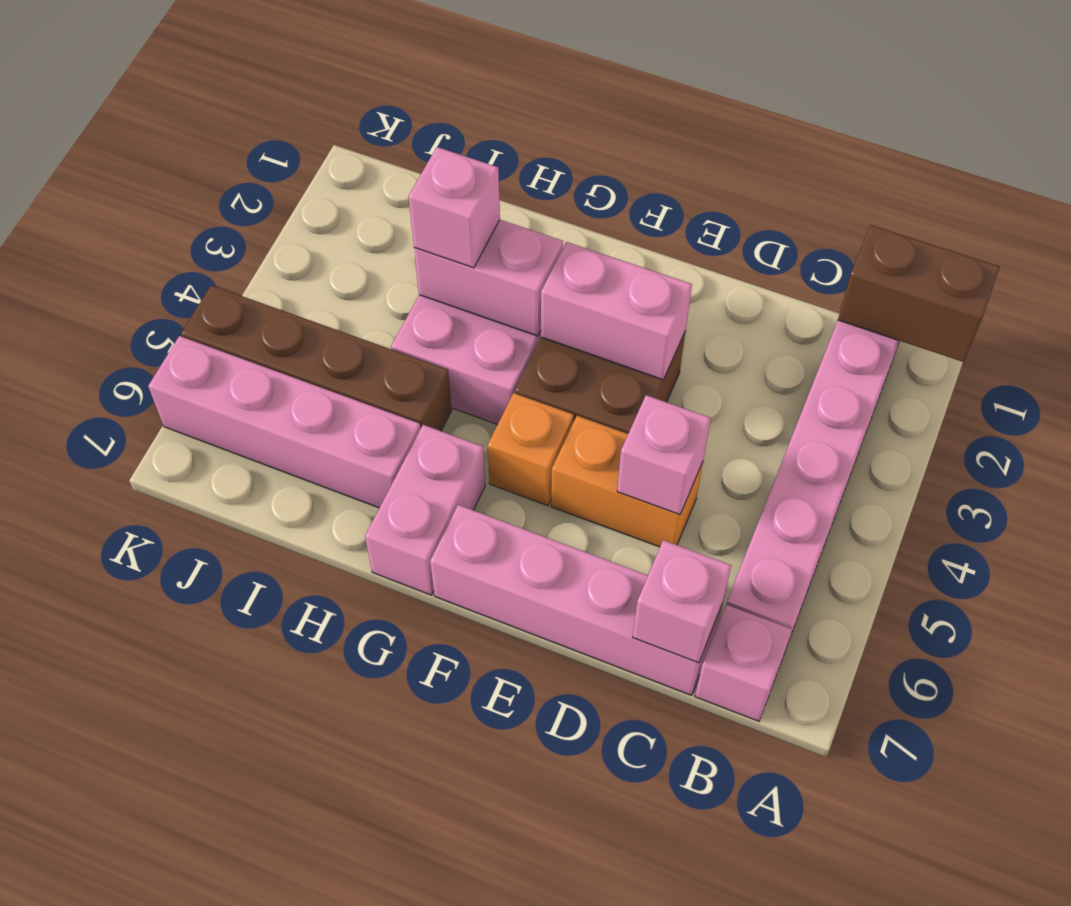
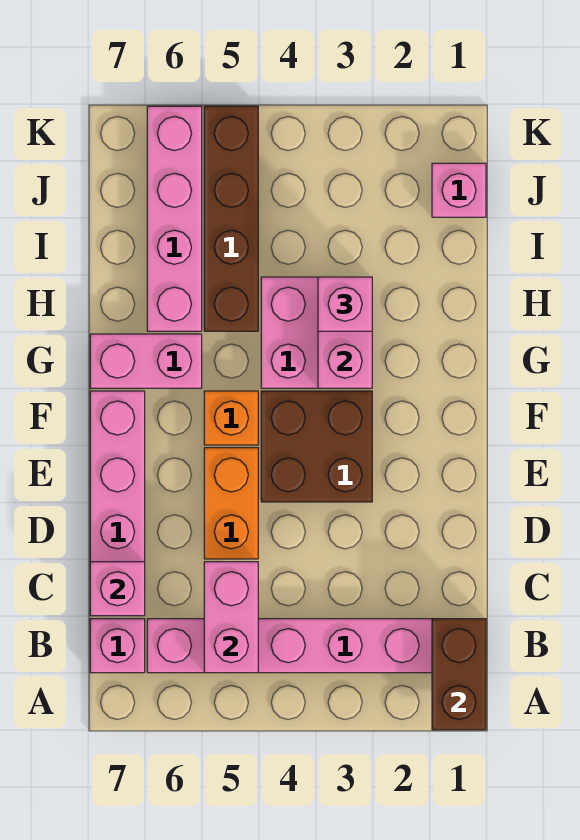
pink 1x1 brick [617,395,711,514] -> pink 1x1 brick moved to [432,163,486,217]
pink 1x2 brick [541,242,692,380] -> pink 1x2 brick moved to [204,562,258,673]

